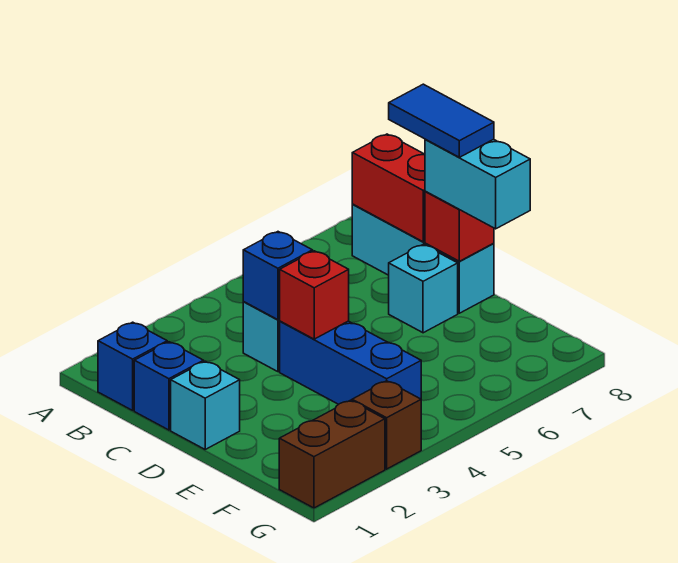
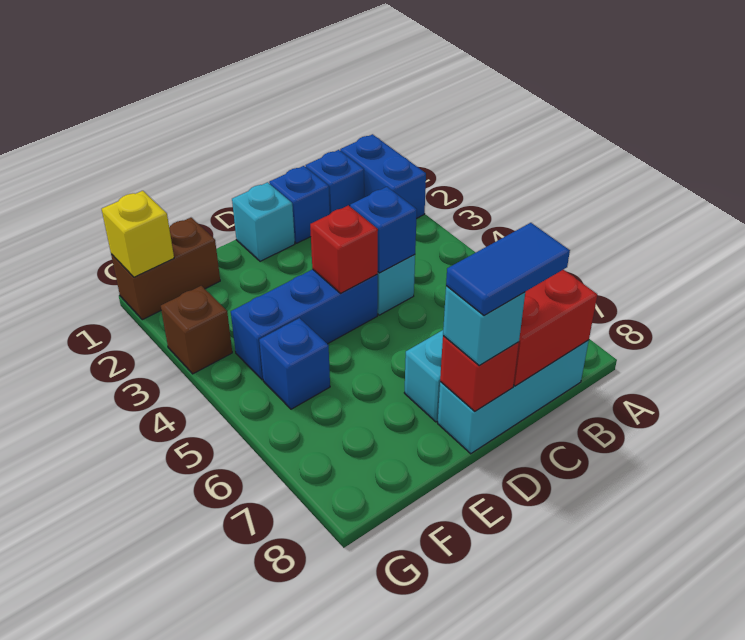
none -> blue 1x2 brick [340,134,426,219]
cyan 1x2 brick [425,139,530,229] -> cyan 1x1 brick [443,286,525,366]
none -> blue 1x1 brick [259,318,330,409]
brown 1x2 brick [279,400,385,508] -> brown 1x2 brick turned to [111,218,220,320]
none -> yellow 1x1 brick [102,191,174,277]

